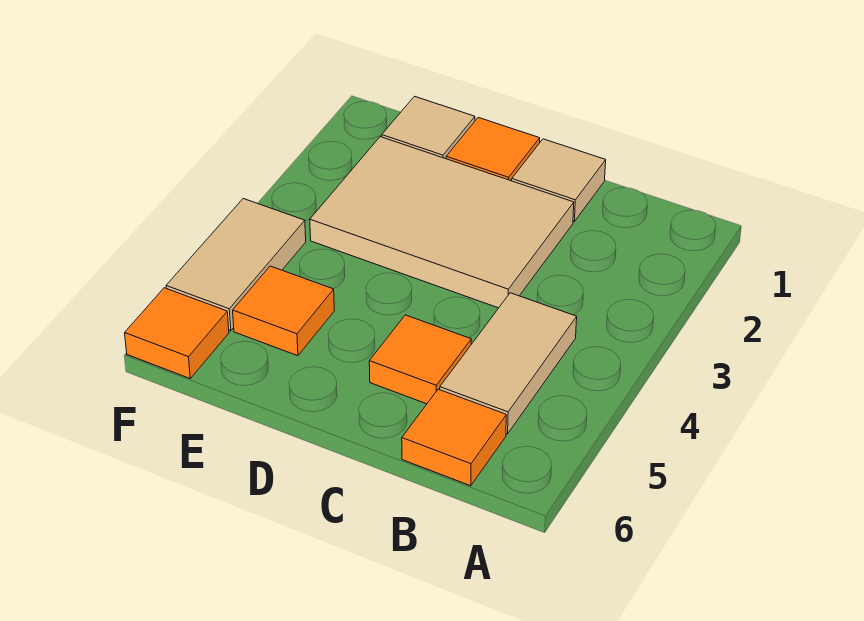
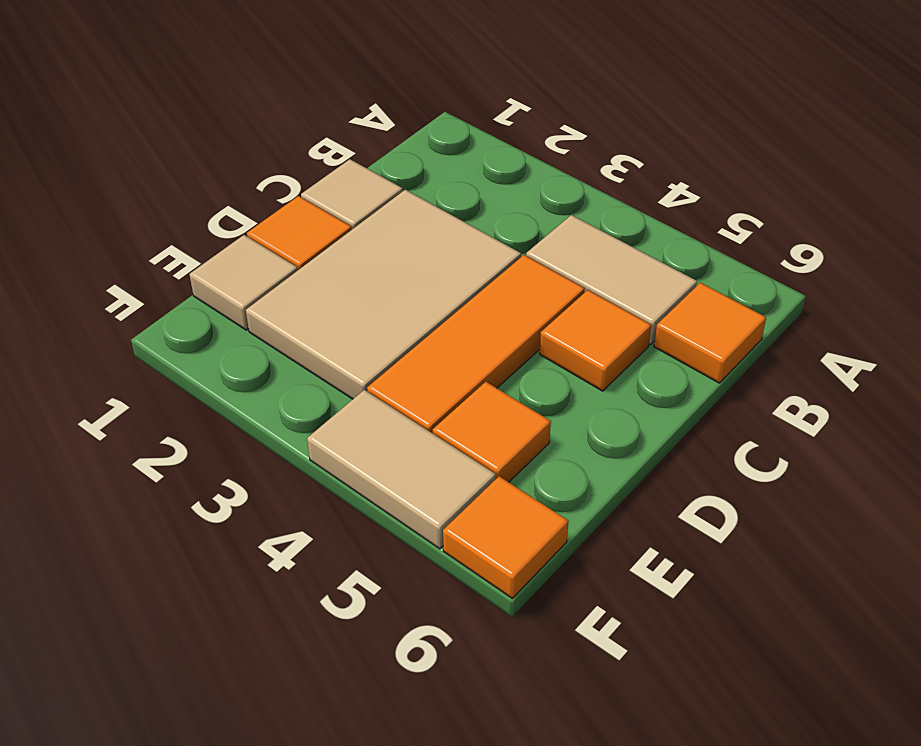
none -> orange 1x3 tile [367,255,585,433]

